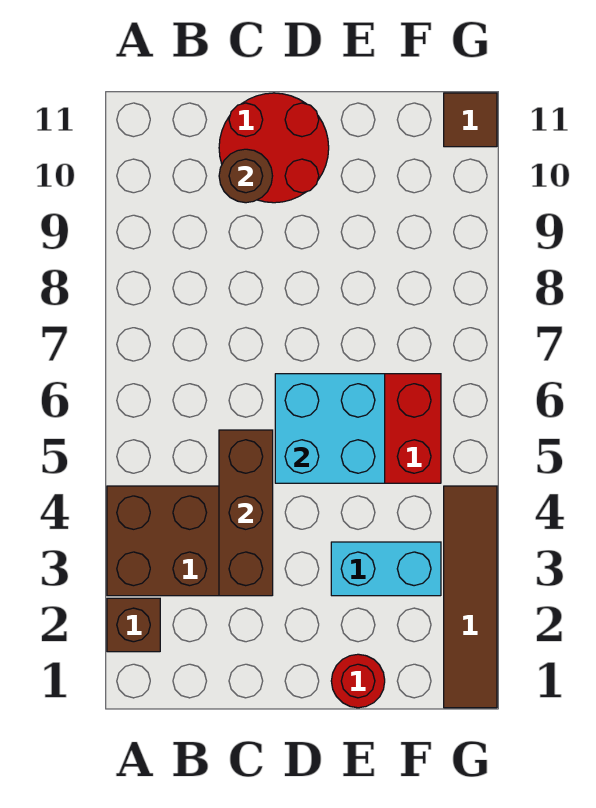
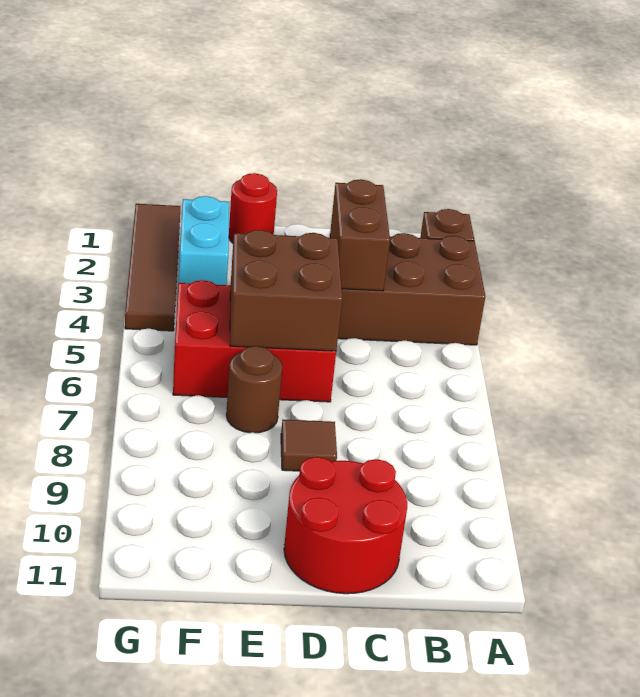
brown 1x3 brick [219,430,273,596] -> brown 1x2 brick [330,179,390,291]
brown 1x1 round brick [219,149,272,203] -> brown 1x1 round brick moved to [226,346,282,433]
cyan 2x2 brick [275,374,385,483] -> brown 2x2 brick [230,230,342,351]
cyan 1x2 brick [331,542,441,596] -> cyan 1x2 brick turned to [179,196,229,285]
brown 1x1 tile [444,93,497,147] -> brown 1x1 tile moved to [281,420,337,471]

